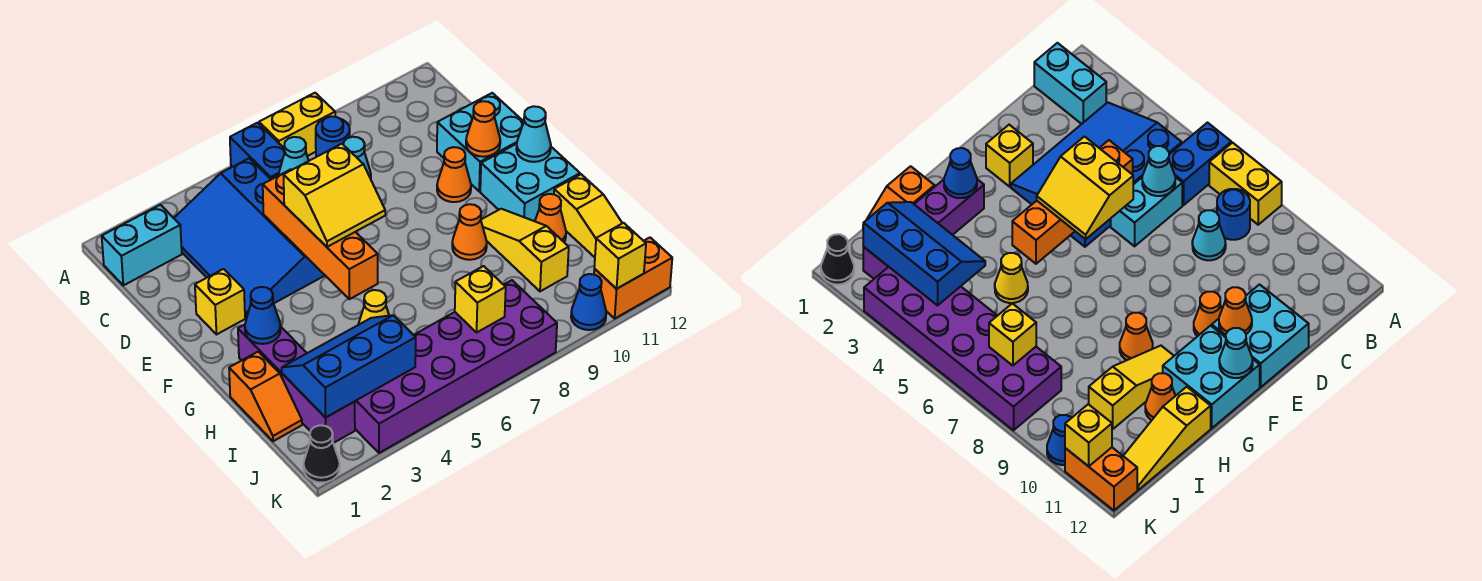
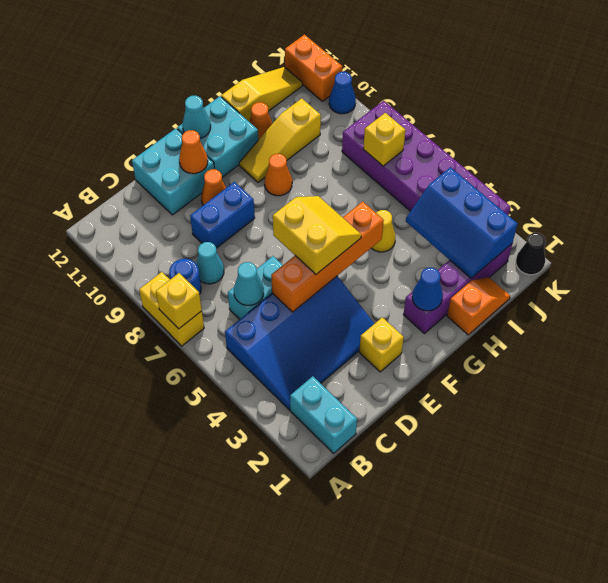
blue 1x2 brick [230,123,285,179] -> blue 1x2 brick moved to [190,182,255,248]
yellow 1x1 brick [594,223,646,289] -> yellow 1x1 brick moved to [156,273,202,329]

